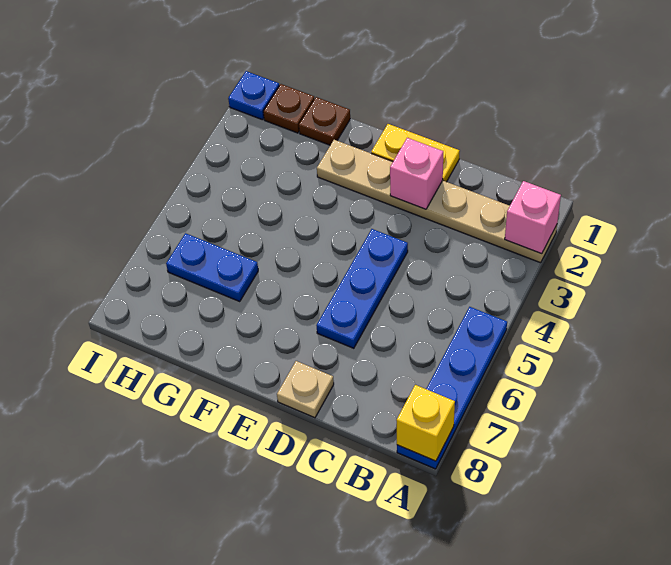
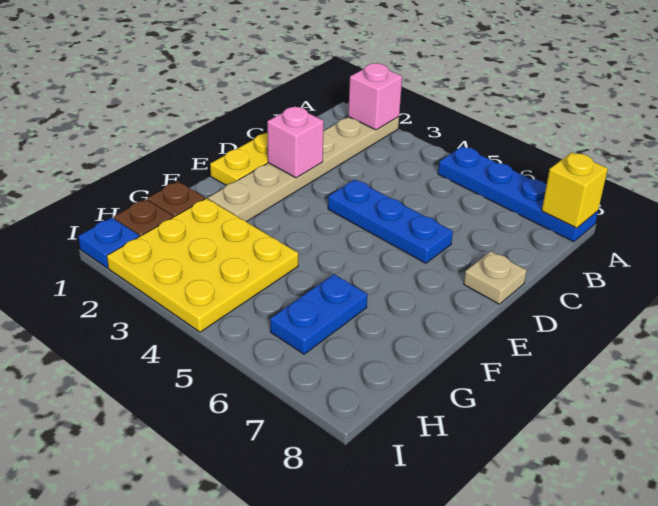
none -> yellow 3x3 plate [107,198,298,332]

